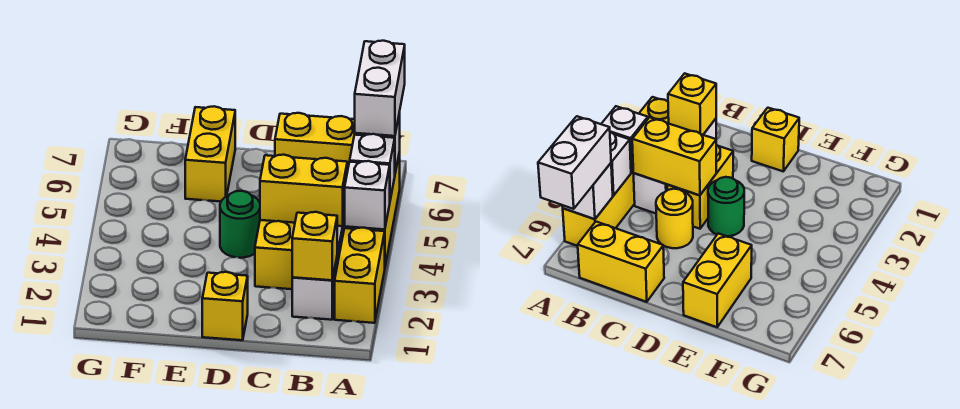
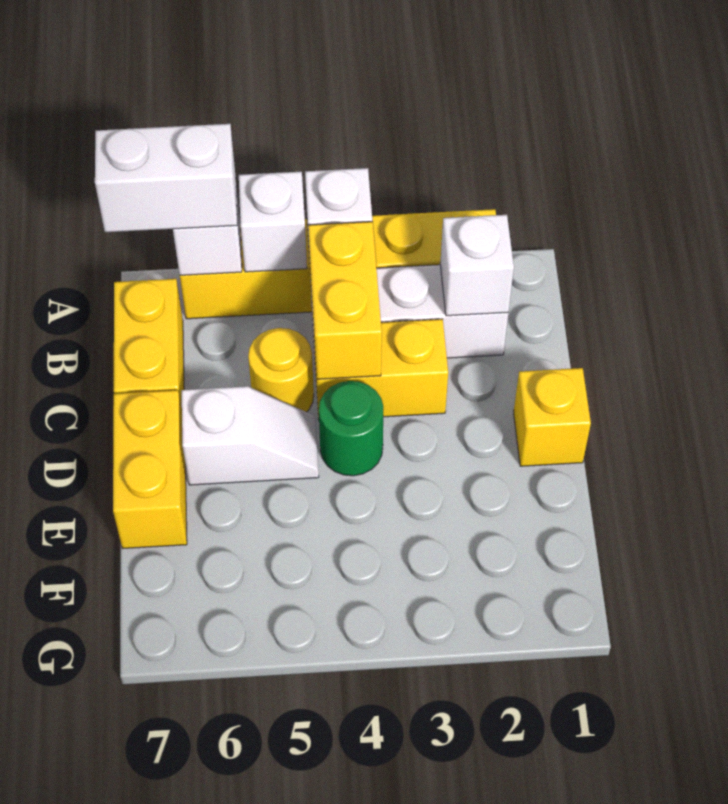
yellow 1x1 brick [292,212,337,280] -> white 1x1 brick [440,215,514,316]
none -> white 1x2 slope [182,386,319,485]
yellow 1x2 brick [185,106,235,202] -> yellow 1x2 brick turned to [113,390,187,548]

